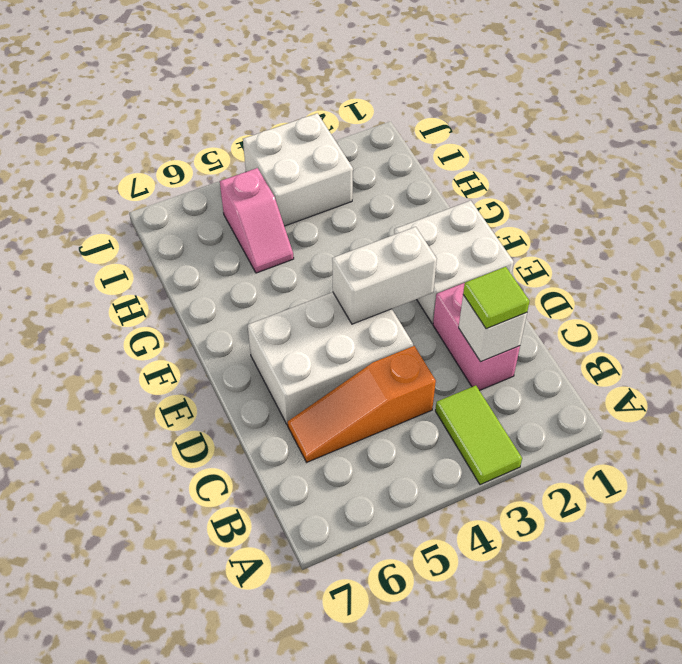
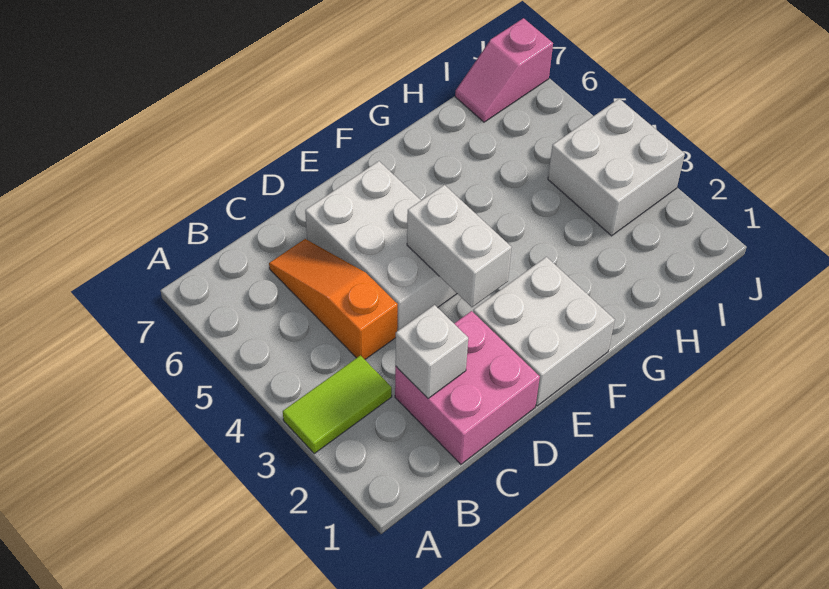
pink 1x2 brick [433,283,520,390] -> pink 2x2 brick [395,311,540,464]
lime 1x1 tile [463,267,530,329] -> none
pink 1x2 slope [220,168,294,273] -> pink 1x2 slope moved to [455,18,553,122]

